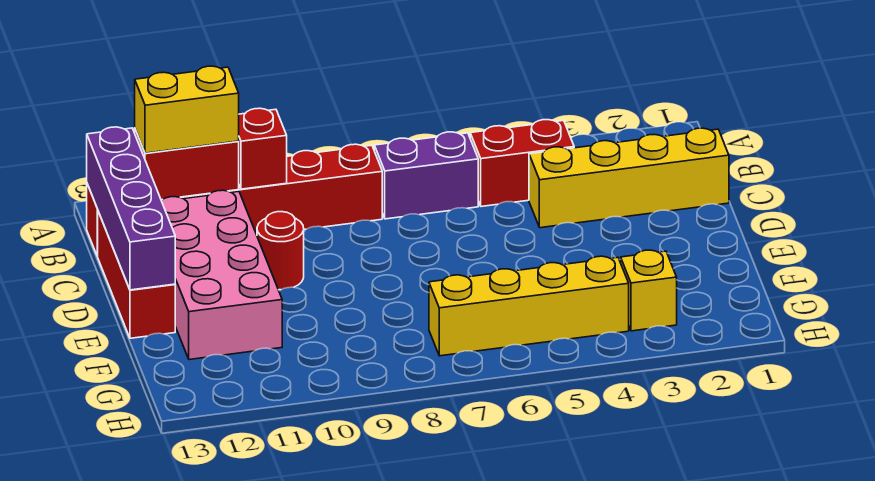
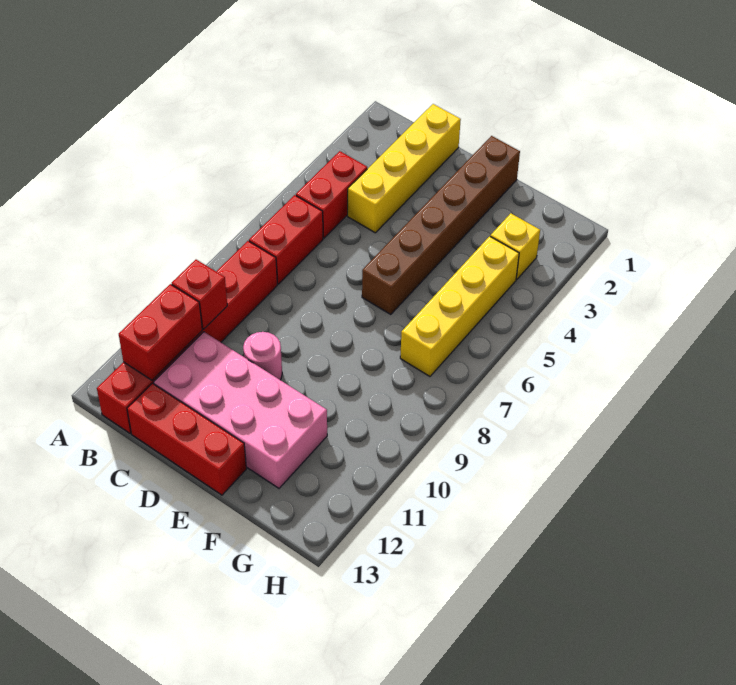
purple 1x2 brick [374,132,478,219] -> red 1x2 brick [249,195,323,284]
yellow 1x2 brick [135,66,239,153] -> none
purple 1x4 brick [87,127,175,290] -> none
red 1x1 round brick [257,212,304,290] -> pink 1x1 round brick [243,332,282,380]
none -> brown 1x6 brick [362,136,520,314]

